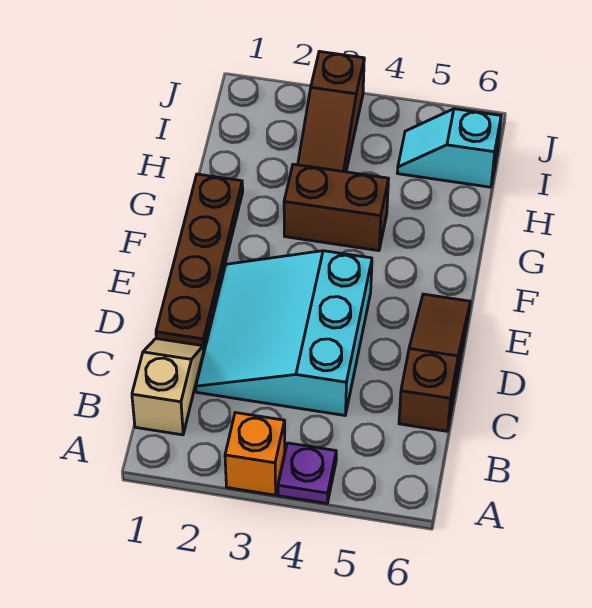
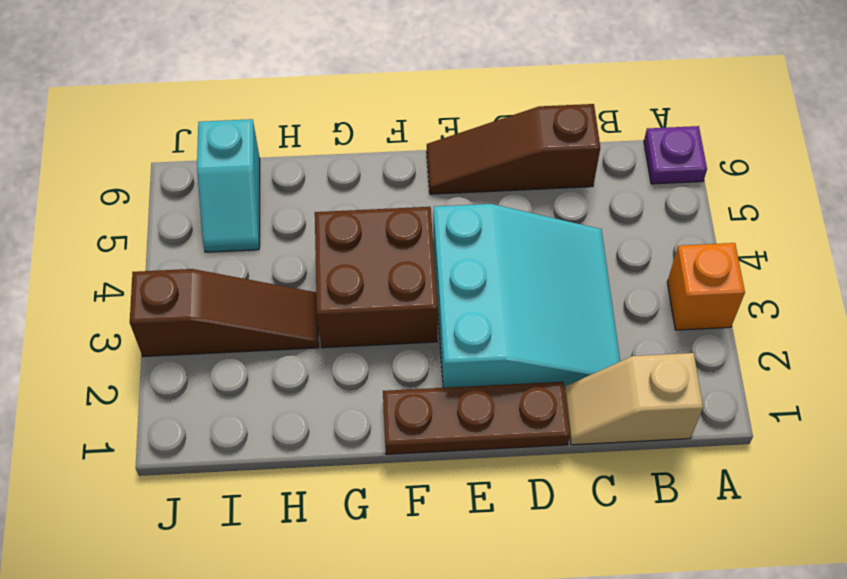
purple 1x1 plate [278,443,336,503] -> purple 1x1 plate moved to [644,126,707,184]
cyan 3x3 slope [196,251,372,415] -> cyan 3x3 slope turned to [433,204,620,388]
brown 1x4 plate [156,174,243,350] -> brown 1x3 plate [383,382,570,454]
brown 1x2 brick [284,164,389,251] -> brown 2x2 brick [315,207,438,348]

